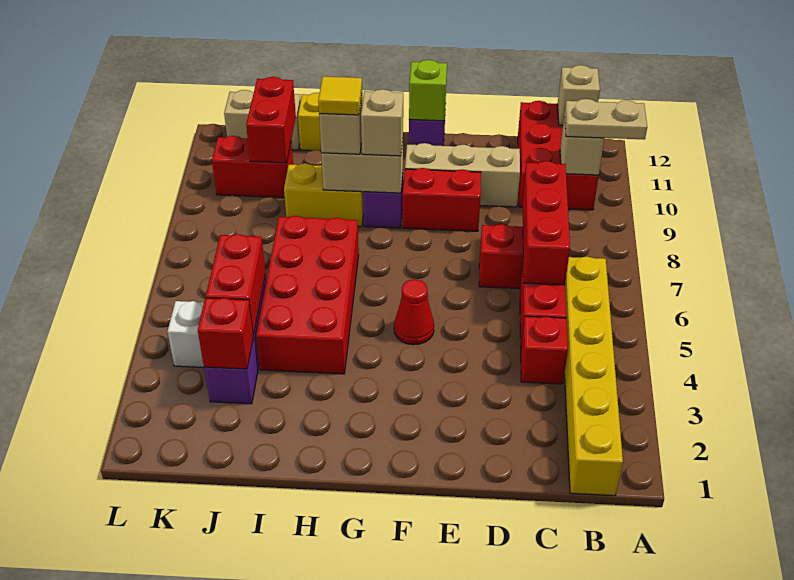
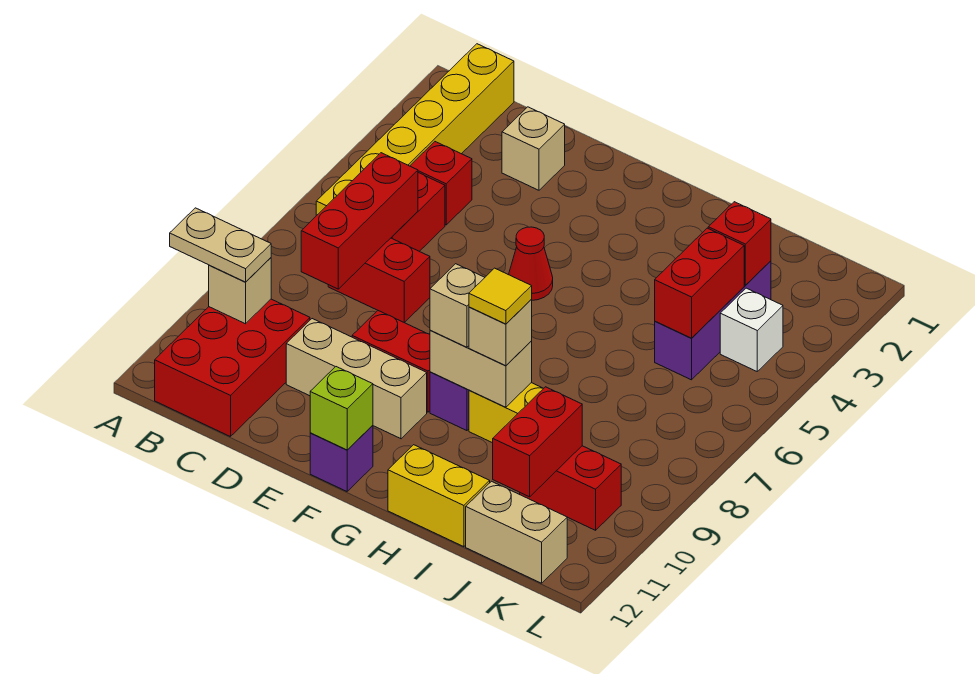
tan 1x1 brick [558,65,600,125] -> tan 1x1 brick moved to [502,107,565,190]
red 2x4 brick [256,216,359,374] -> none

